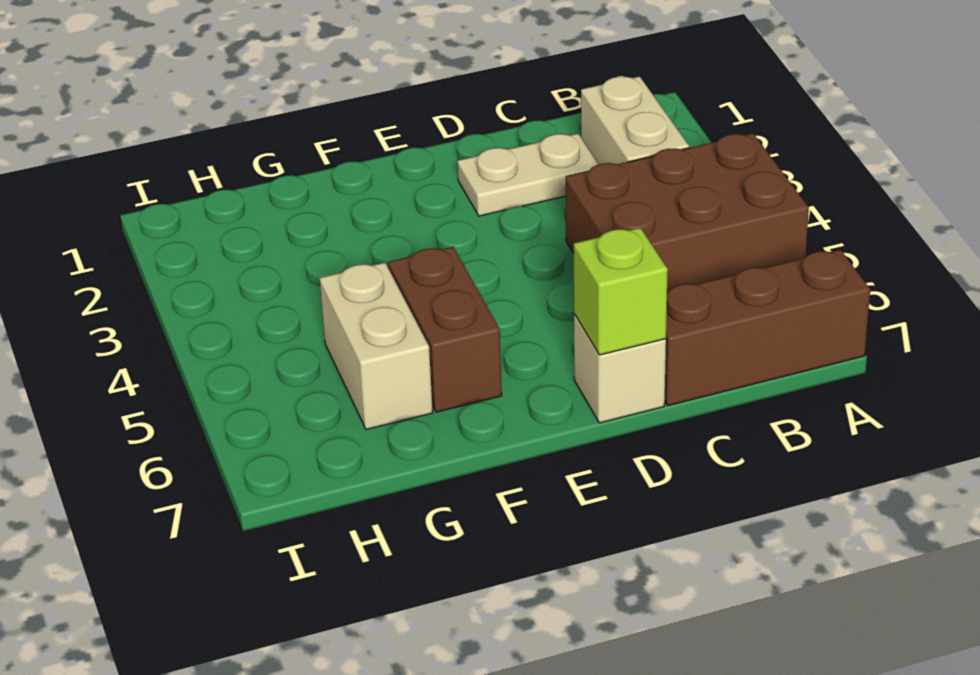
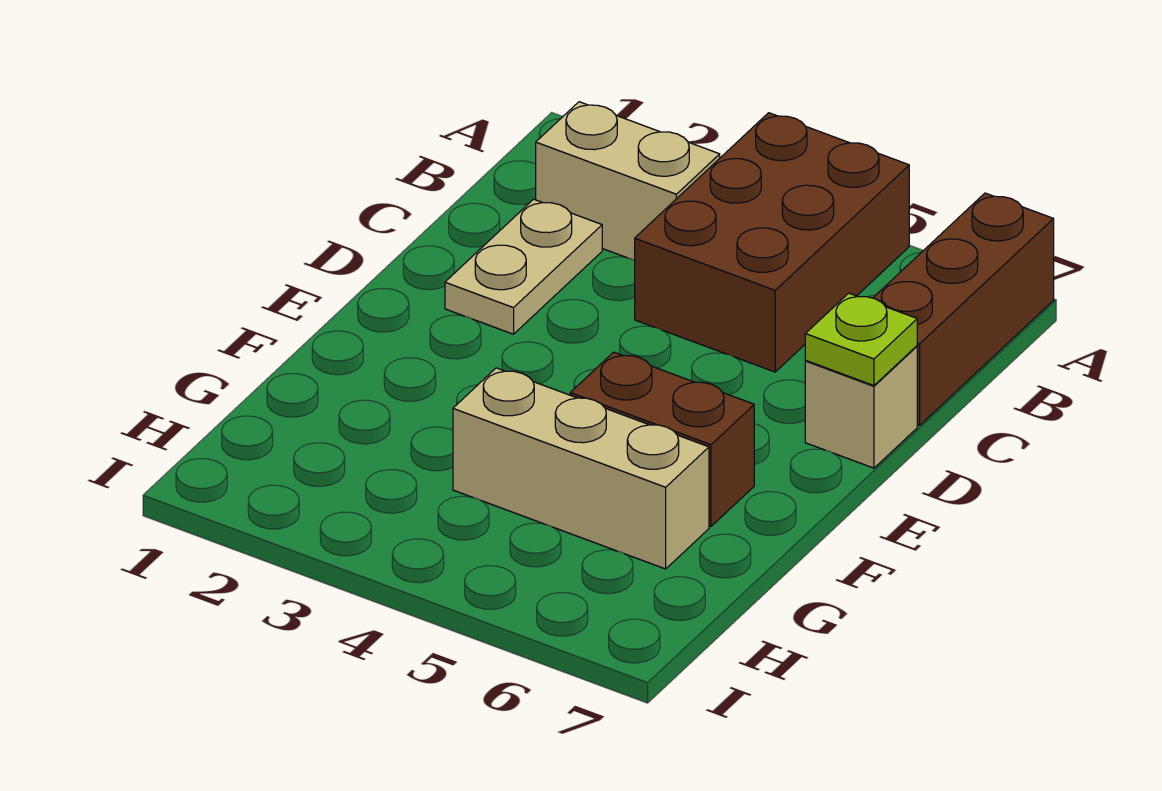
lime 1x1 brick [574,228,668,355] -> lime 1x1 plate [805,293,917,386]
tan 1x2 brick [320,263,433,430] -> tan 1x3 brick [453,368,709,569]

